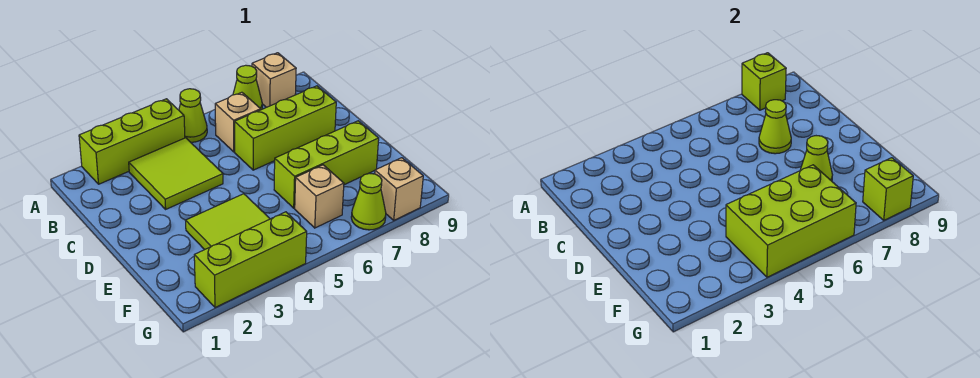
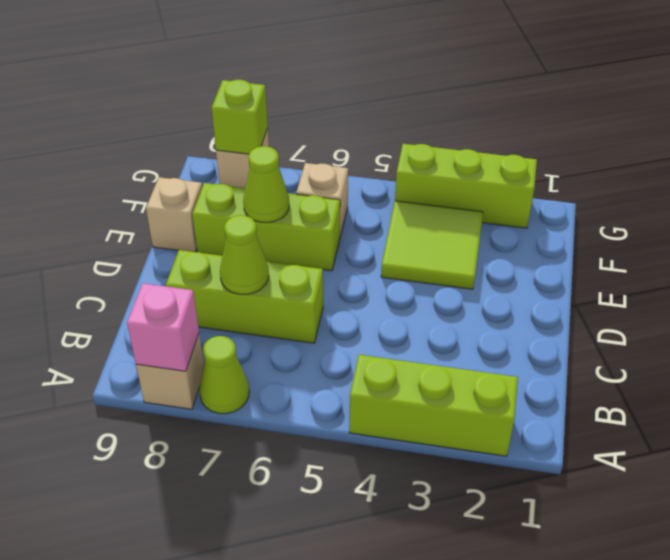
lime 1x1 cone [179,89,207,142] -> none
lime 1x1 brick [742,53,786,110] -> pink 1x1 brick [127,283,199,371]
lime 2x2 tile [129,138,223,209] -> none
tan 1x1 brick [215,92,261,152] -> tan 1x1 brick moved to [146,177,202,252]
lime 2x3 brick [726,165,856,277] -> none
lime 1x1 cone [351,173,386,230] -> none

